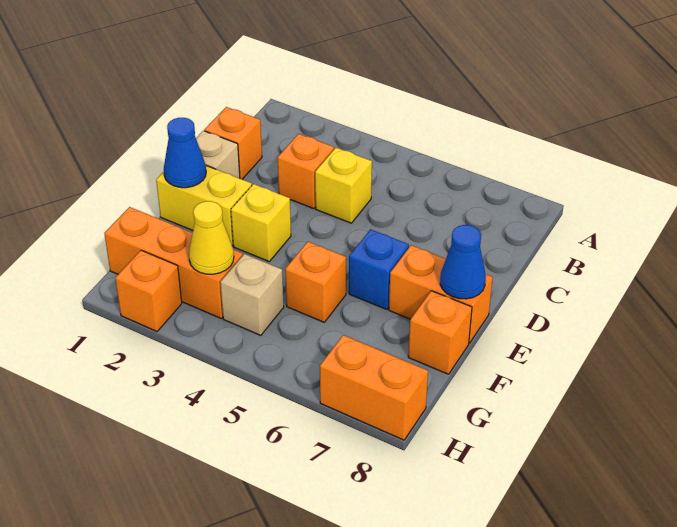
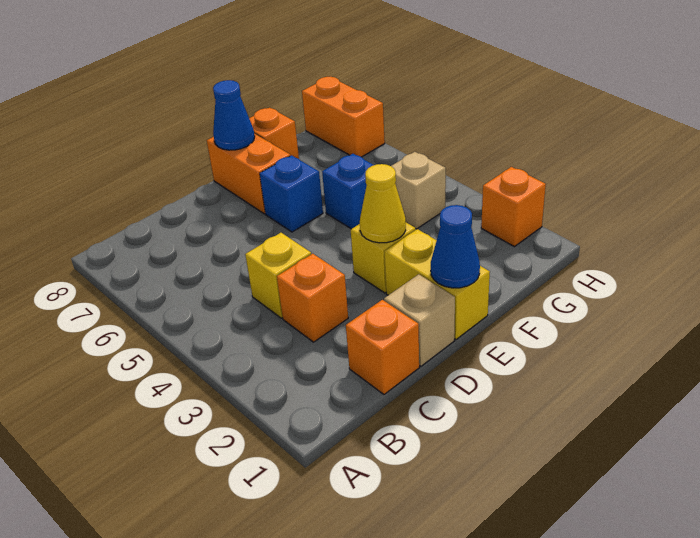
orange 1x1 brick [285,242,346,322] -> blue 1x1 brick [322,154,373,229]
orange 1x3 brick [104,207,243,318] -> none
yellow 1x1 cone [189,201,234,274] -> yellow 1x1 cone moved to [360,164,406,243]

